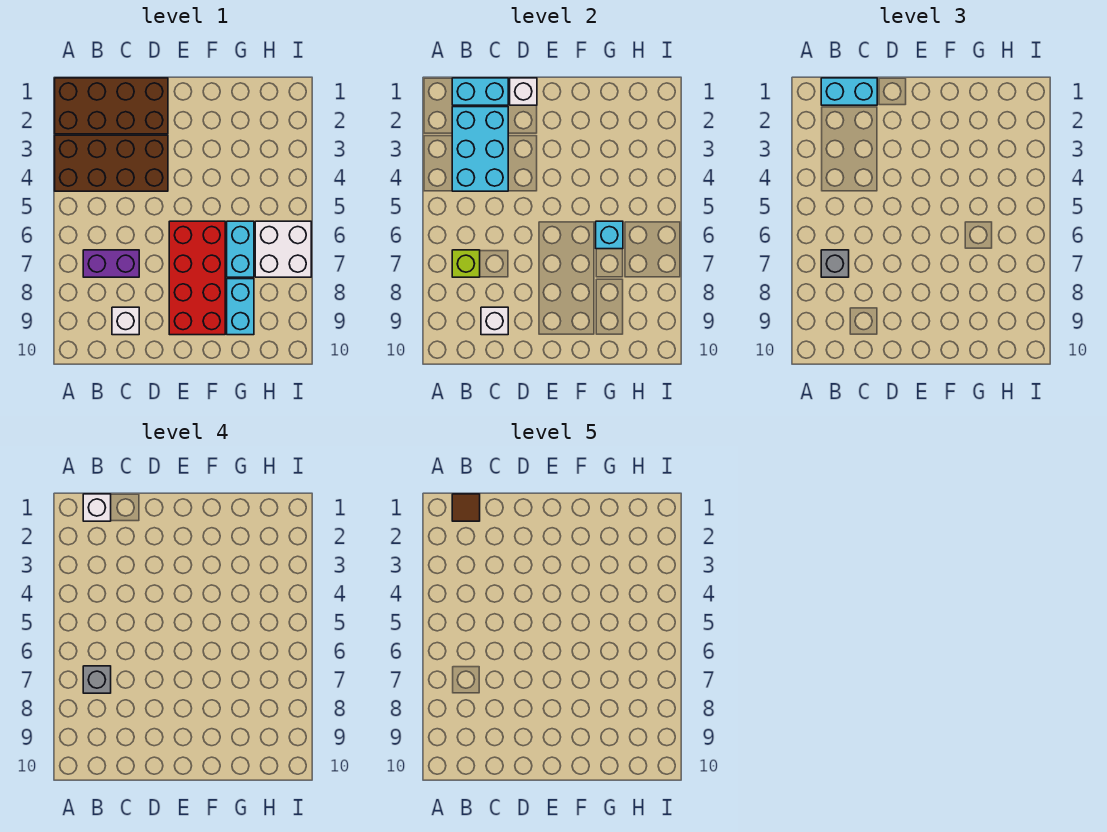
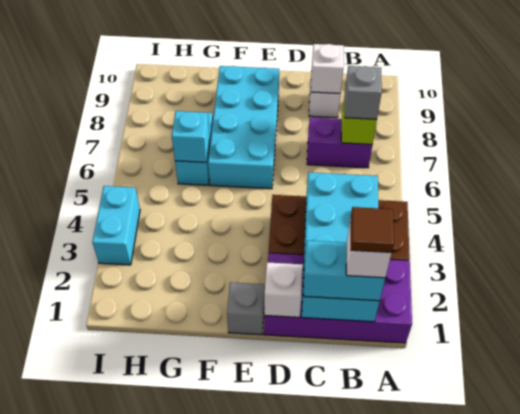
brown 2x4 brick [55,78,168,134] -> purple 2x4 brick [264,253,412,343]
grey 1x1 brick [83,666,111,693] -> grey 1x1 brick moved to [227,282,265,335]
red 2x4 brick [169,221,225,335] -> cyan 2x4 brick [208,66,279,189]
cyan 1x2 brick [227,279,254,335] -> cyan 1x2 brick moved to [92,186,140,265]
white 2x2 brick [255,221,311,277] -> none

